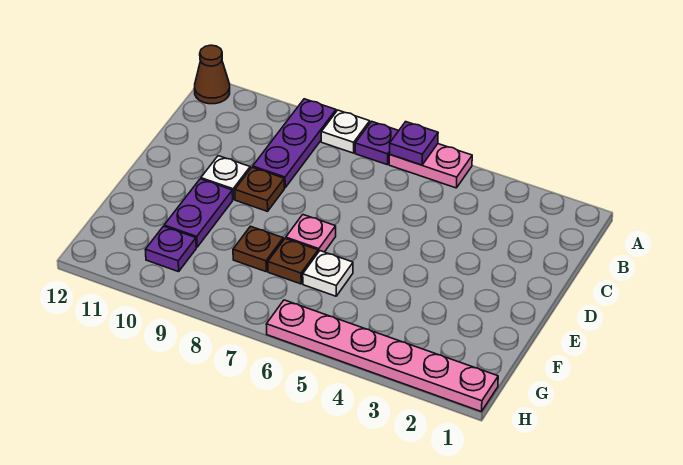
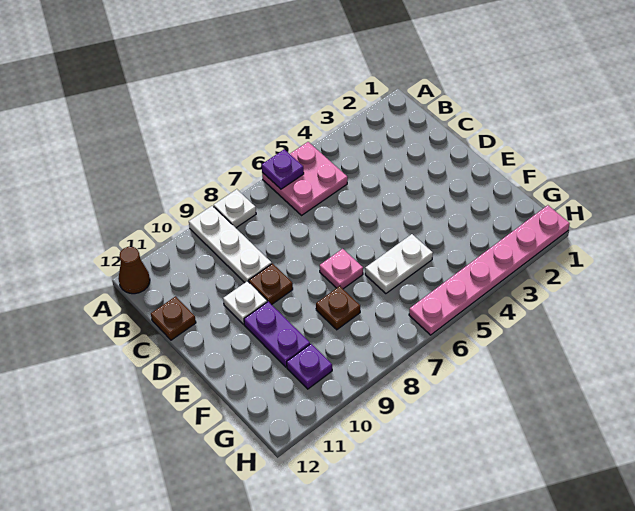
pink 1x2 plate [389,144,472,188] -> pink 2x2 plate [262,142,348,215]
purple 1x1 plate [355,121,399,165] -> none
purple 1x3 plate [253,99,336,188] -> white 1x3 plate [189,206,272,283]
white 1x1 plate [303,251,353,296] -> white 1x2 plate [365,234,433,294]
brown 1x1 plate [268,238,318,284] -> brown 1x1 plate moved to [151,296,196,340]

